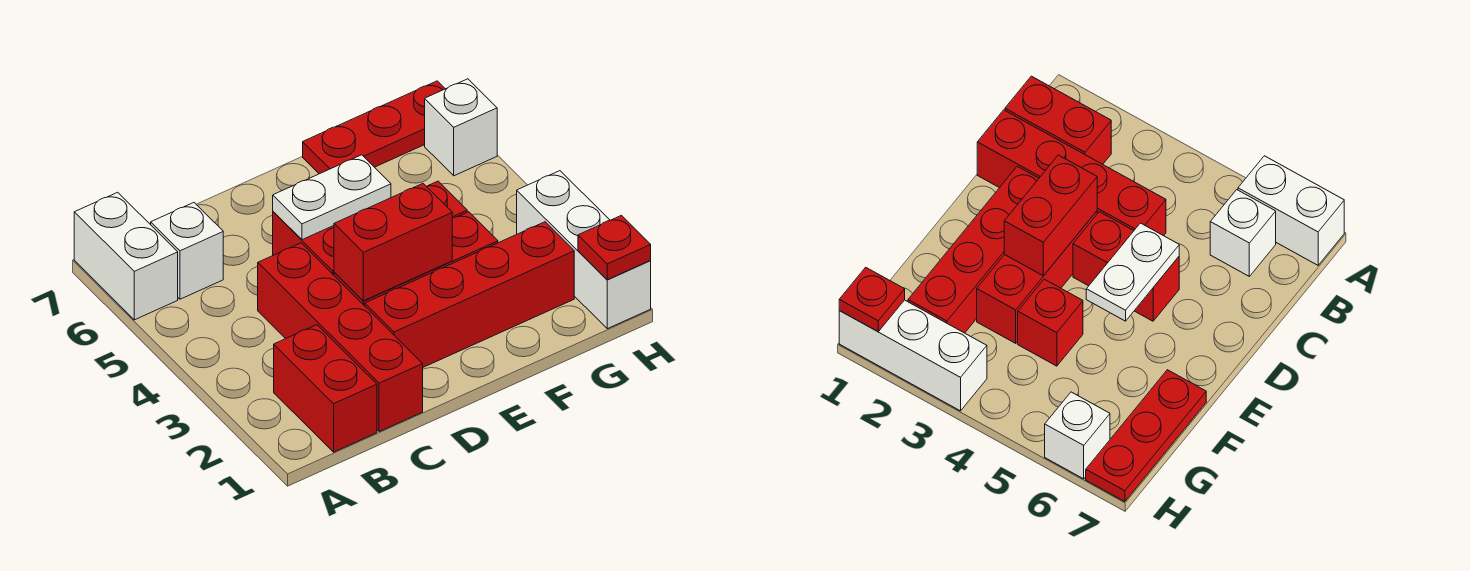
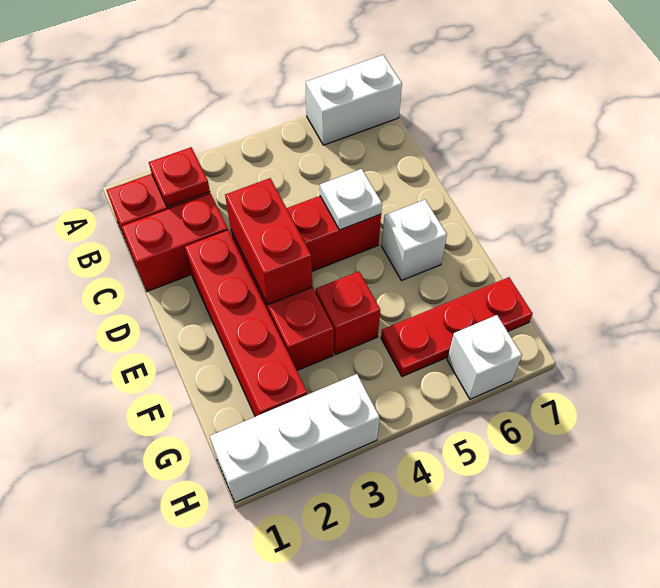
white 1x1 brick [151,203,223,299] -> white 1x1 brick moved to [382,200,447,281]
red 1x4 brick [258,243,423,432] -> red 1x2 brick [122,194,228,291]
white 1x2 plate [273,155,391,240] -> white 1x1 plate [320,169,382,230]
red 1x3 plate [303,81,445,174] -> red 1x3 plate turned to [381,277,533,377]
red 1x1 plate [578,215,651,280] -> red 1x1 plate moved to [149,147,210,207]

